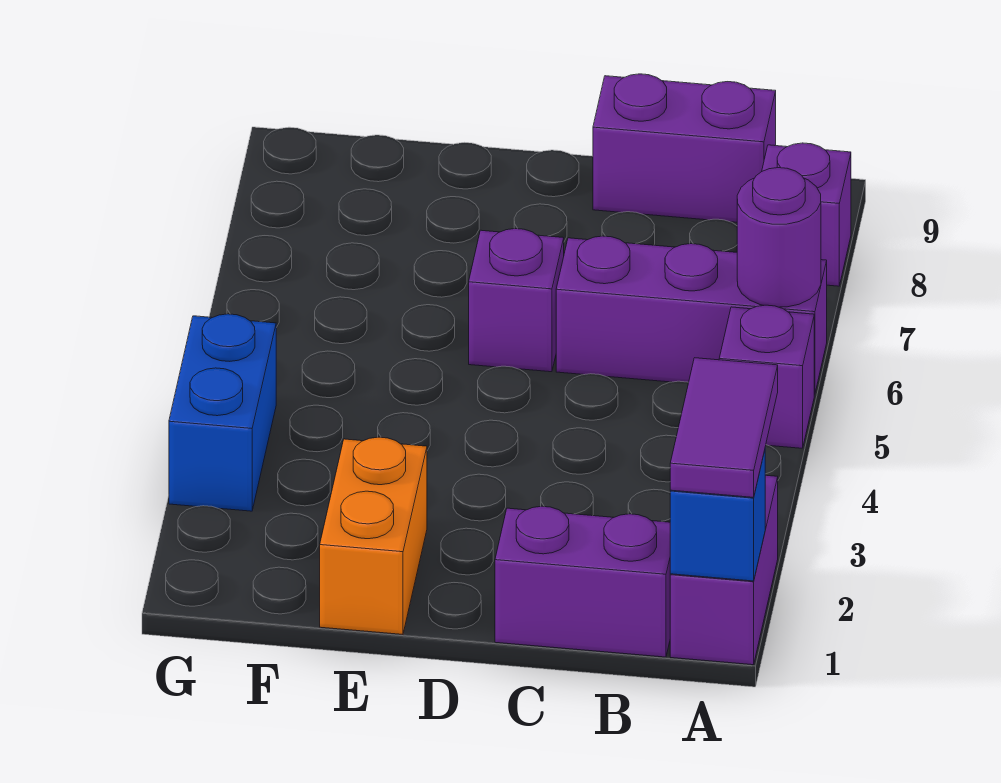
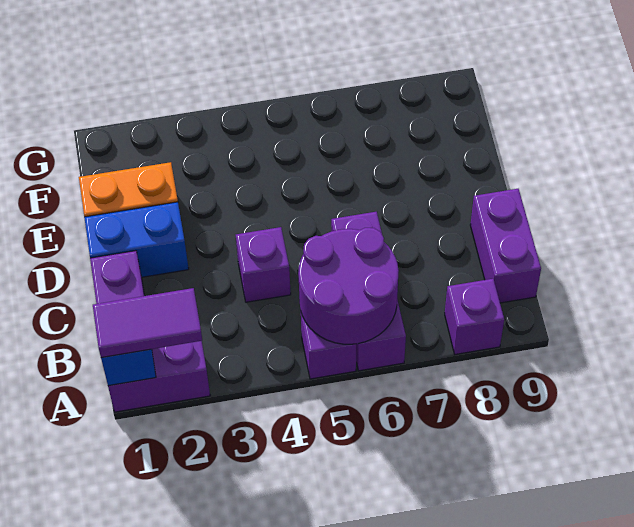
purple 1x1 round brick [737,168,821,307] -> purple 2x2 round brick [298,228,399,344]
purple 1x1 brick [469,229,564,372] -> purple 1x1 brick moved to [236,227,291,302]
blue 1x2 brick [169,314,276,511] -> blue 1x2 brick moved to [84,202,189,277]

